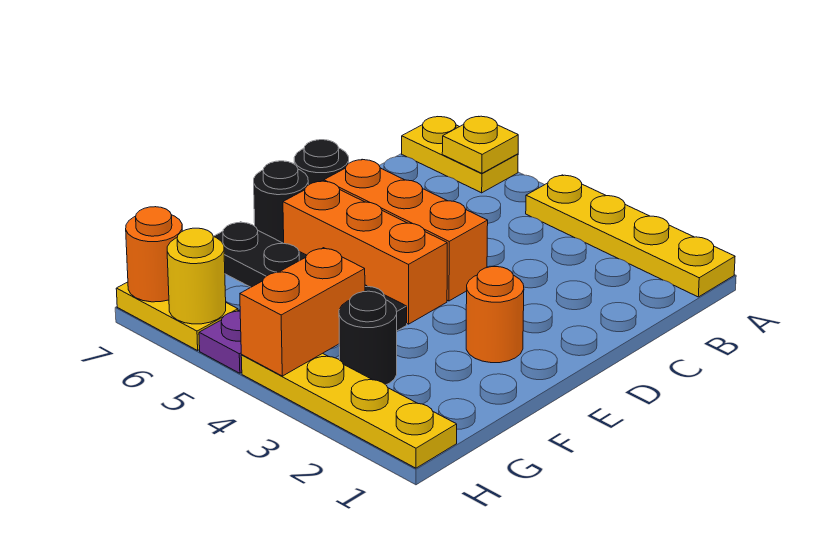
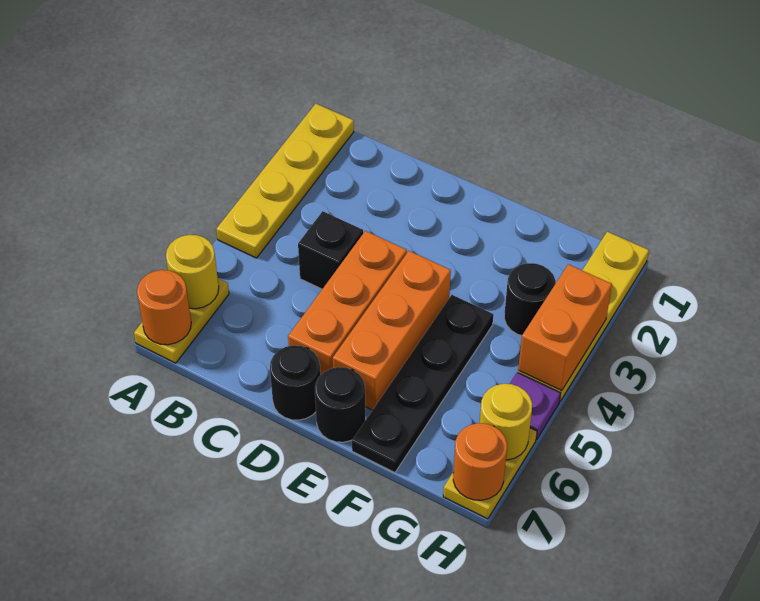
yellow 1x1 plate [442,116,518,173] -> yellow 1x1 round brick [166,235,219,309]
none -> black 1x1 brick [298,211,363,289]
orange 1x1 round brick [466,267,524,363] -> orange 1x1 round brick moved to [137,270,191,345]
orange 1x2 brick [240,248,365,376] -> orange 1x2 brick turned to [518,264,612,391]

